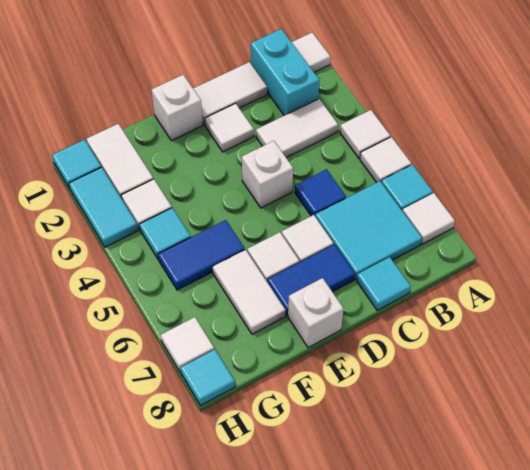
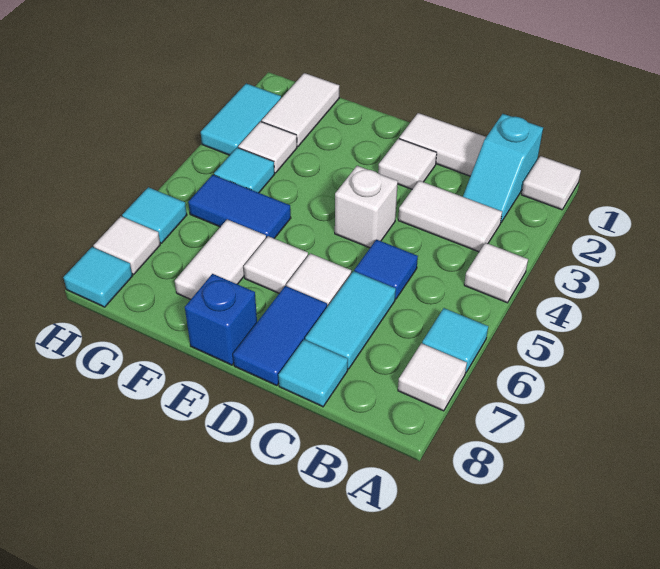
white 1x1 tile [360,137,411,183] -> none
cyan 1x2 brick [251,29,319,116] -> cyan 1x2 slope [463,114,543,222]
cyan 2x2 tile [315,181,422,279] -> cyan 1x2 tile [305,271,396,369]
blue 1x2 tile [267,245,355,316] -> blue 1x2 tile turned to [233,286,327,386]
white 1x1 brick [151,75,203,141] -> none
white 1x1 brick [288,278,344,348] -> blue 1x1 brick [185,274,257,365]
cyan 1x1 tile [52,140,101,189] -> cyan 1x1 tile moved to [122,187,187,243]

